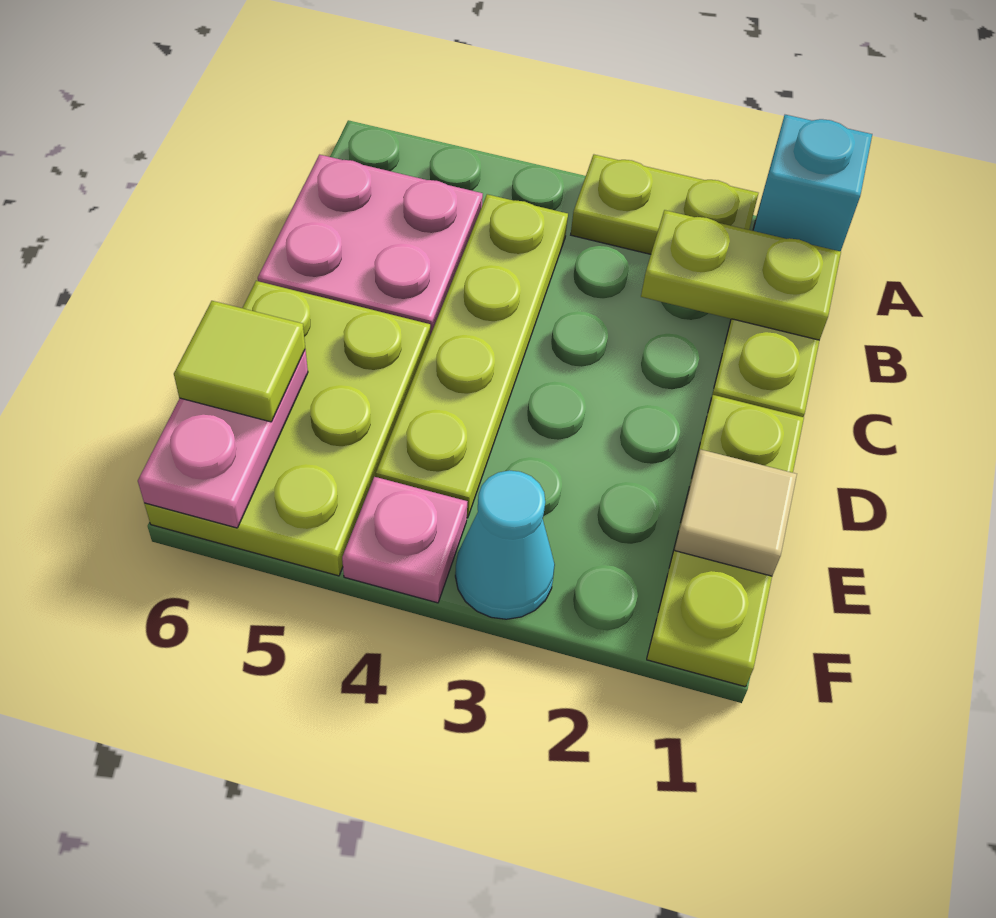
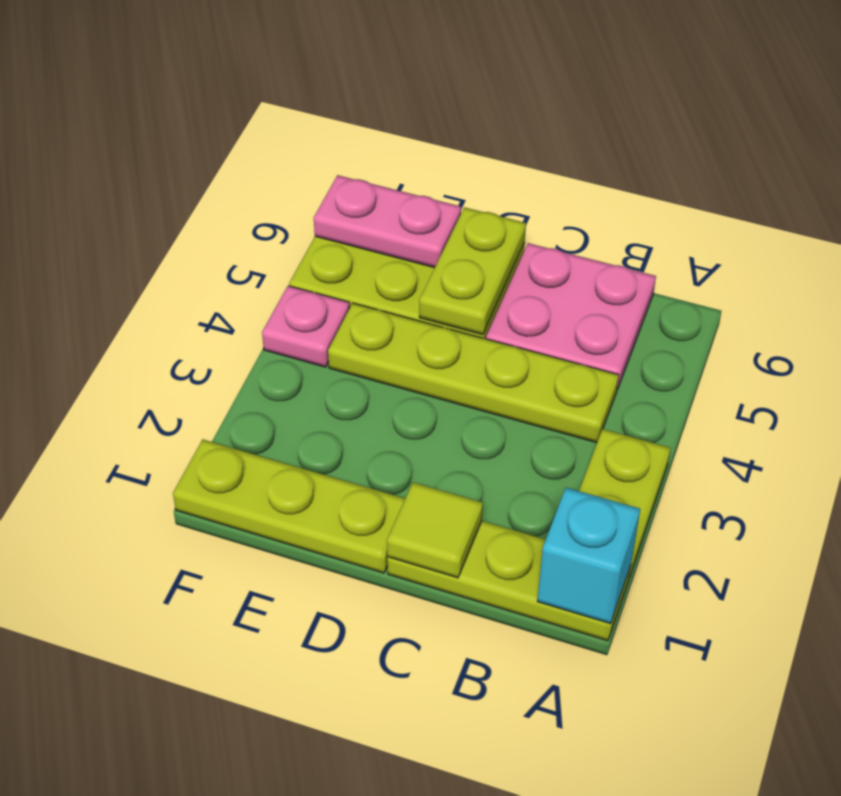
lime 1x2 plate [641,210,841,340] -> lime 1x2 plate moved to [419,207,526,335]
tan 1x1 tile [674,449,797,576] -> none
lime 1x1 tile [174,301,305,422] -> lime 1x1 tile moved to [387,482,483,578]
cyan 1x1 cone [455,470,555,619] -> none

